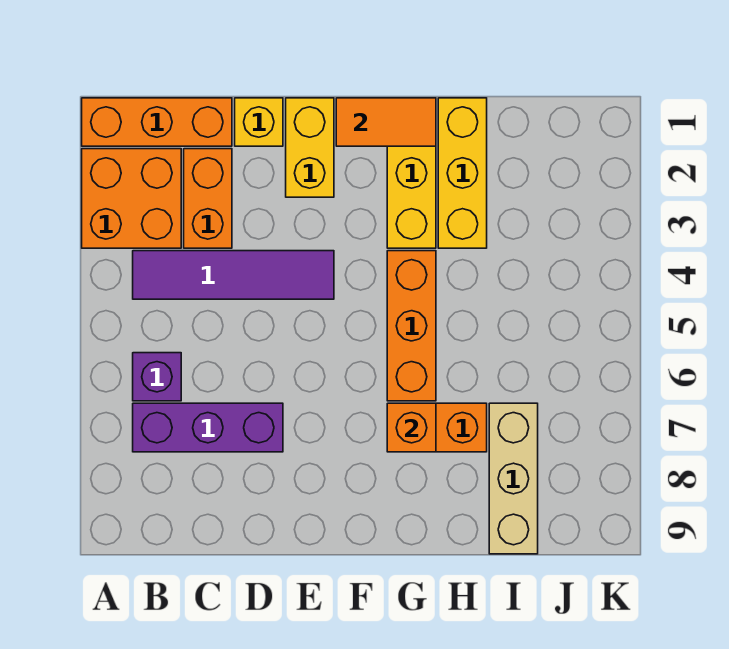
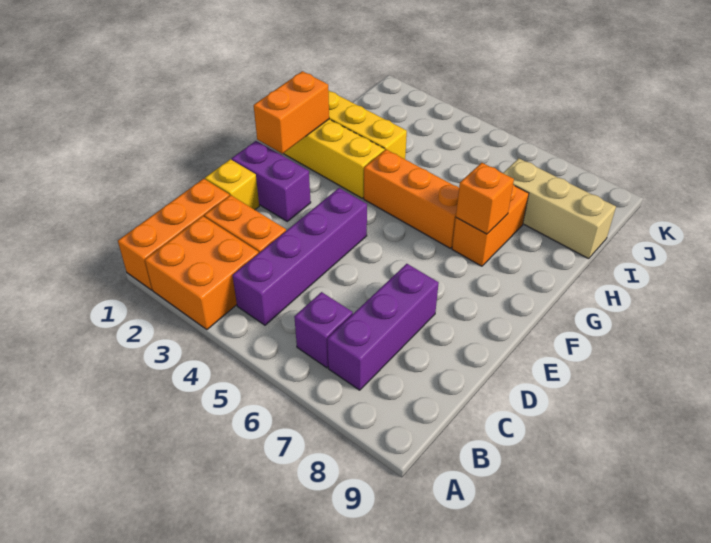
purple 1x4 tile [133,251,334,299] -> purple 1x4 brick [232,188,367,325]
yellow 1x2 brick [286,98,334,197] -> purple 1x2 brick [232,141,311,221]
orange 1x2 tile [336,98,436,146] -> orange 1x2 brick [254,71,329,154]

